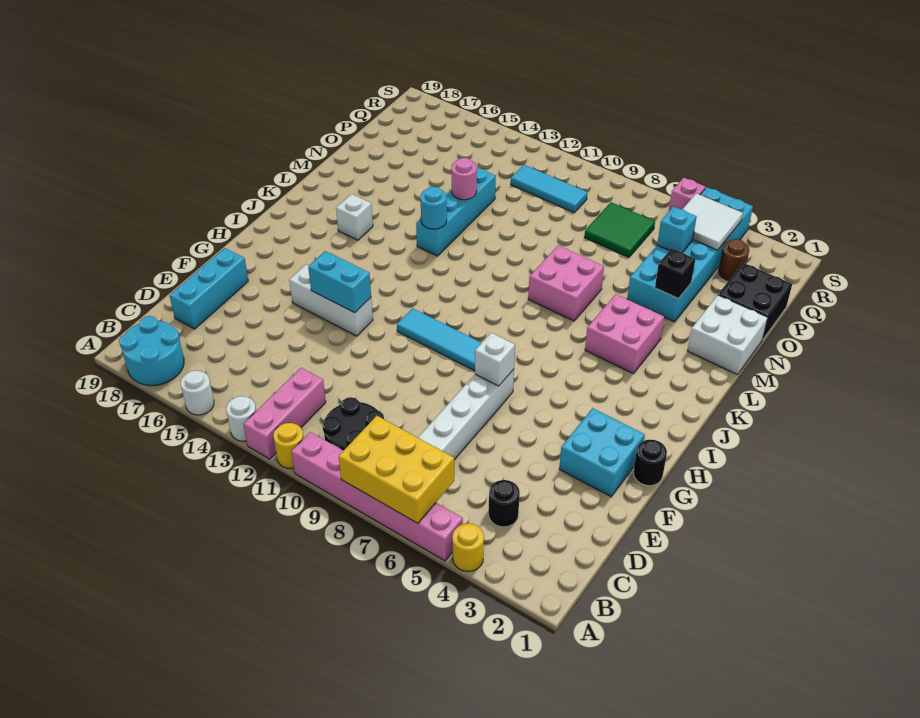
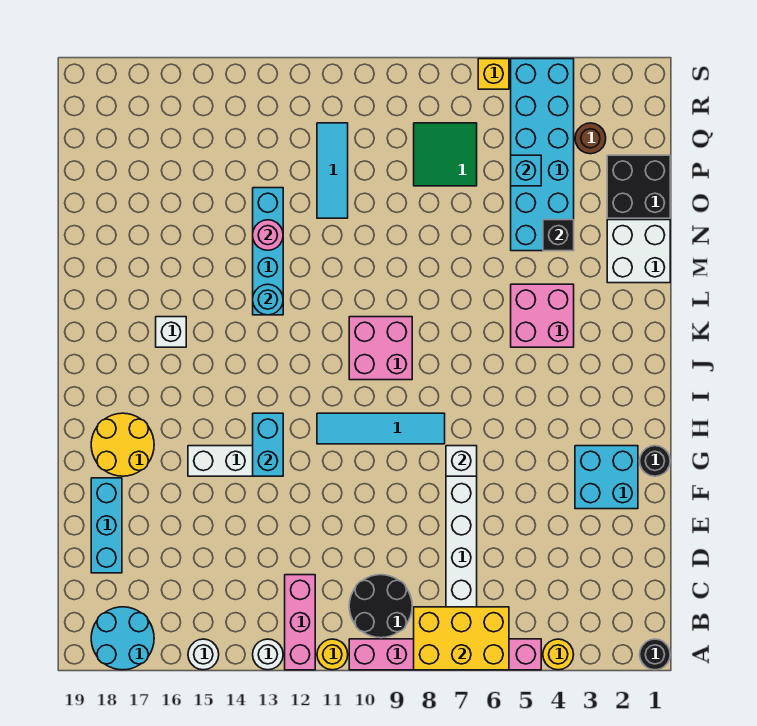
black 1x1 round brick [488,480,520,527] -> black 1x1 round brick moved to [640,639,670,670]
cyan 1x2 brick [308,251,371,313] -> cyan 1x2 brick turned to [253,413,283,476]
none -> yellow 2x2 round brick [91,413,154,476]
pink 2x2 brick [528,246,604,321] -> pink 2x2 brick moved to [349,317,412,380]
white 2x2 tile [683,193,743,250] -> none
cyan 1x3 tile [511,165,588,213] -> cyan 1x3 tile turned to [317,123,348,218]
pink 1x1 brick [669,178,706,211] -> yellow 1x1 brick [478,59,509,89]

